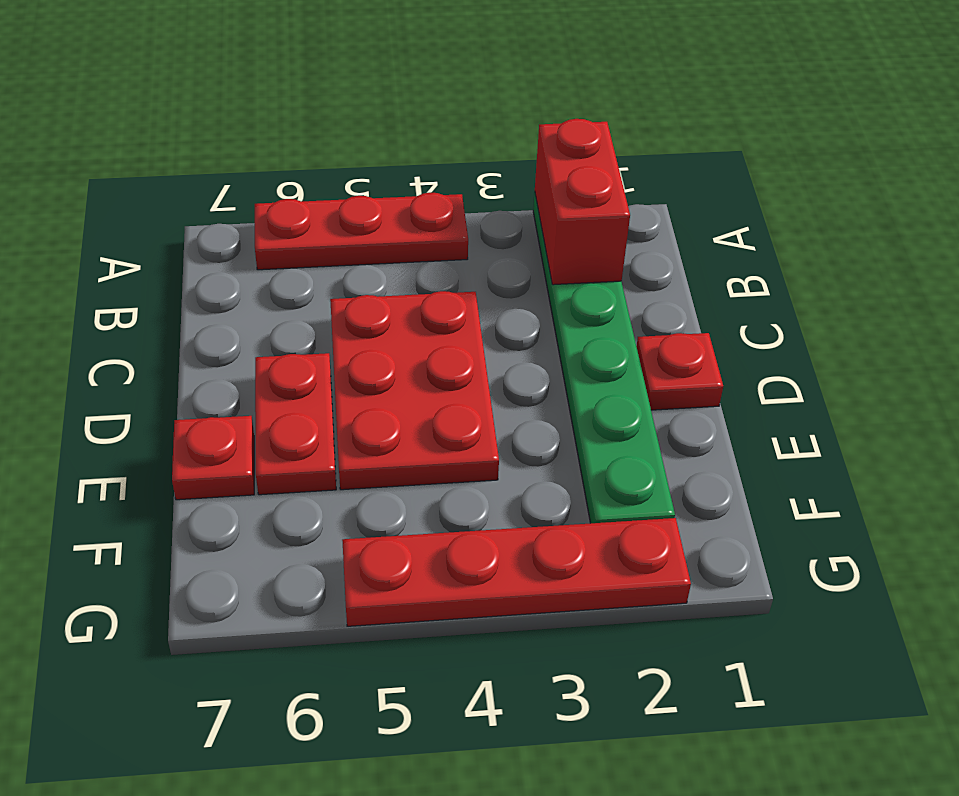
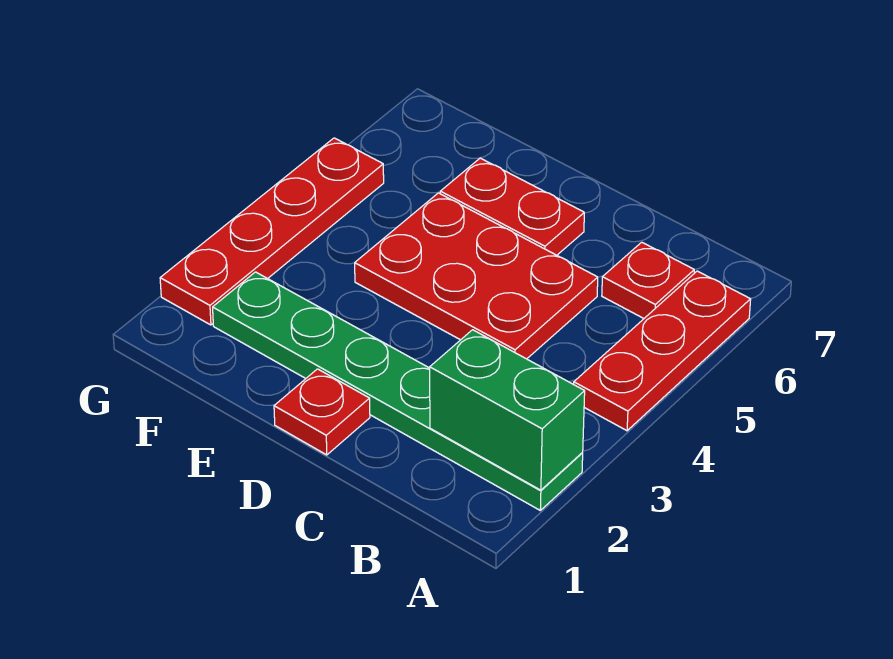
red 1x2 brick [535,119,630,285] -> green 1x2 brick [430,330,585,490]
red 1x1 plate [172,416,254,500] -> red 1x1 plate moved to [602,242,694,318]

